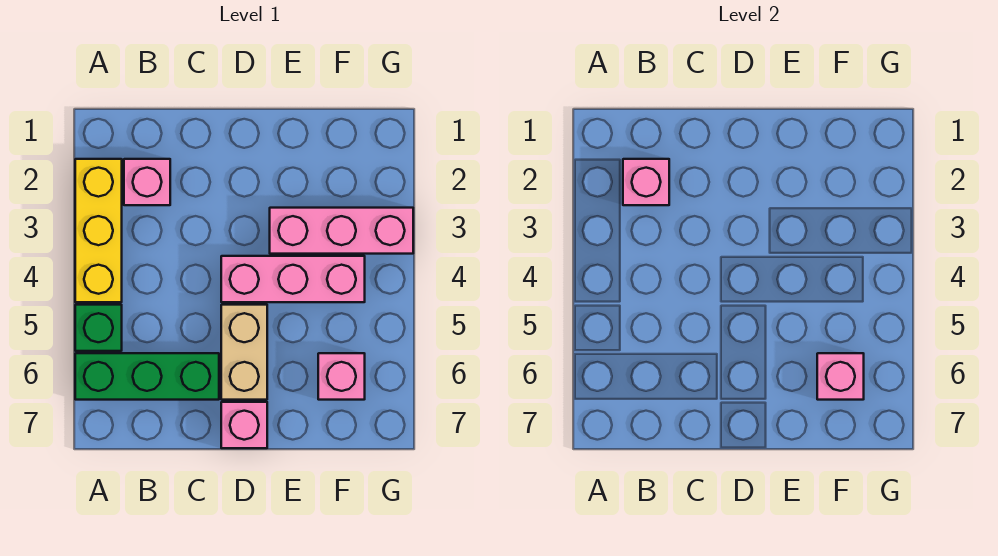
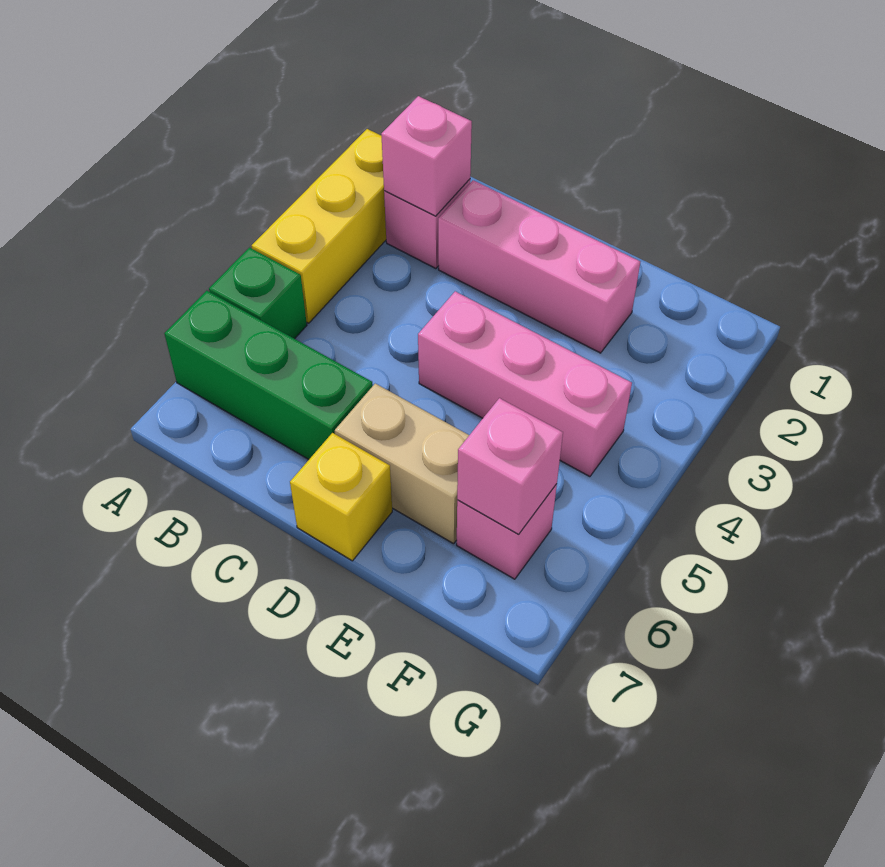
tan 1x2 brick [221,305,267,400] -> tan 1x2 brick turned to [335,384,469,544]
pink 1x1 brick [221,402,267,448] -> yellow 1x1 brick [290,433,392,561]
pink 1x3 brick [270,208,413,254] -> pink 1x3 brick moved to [438,180,640,353]

